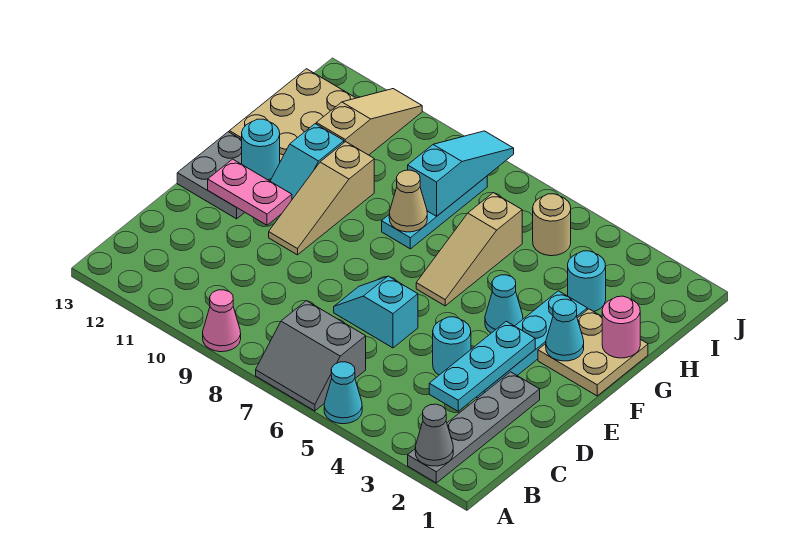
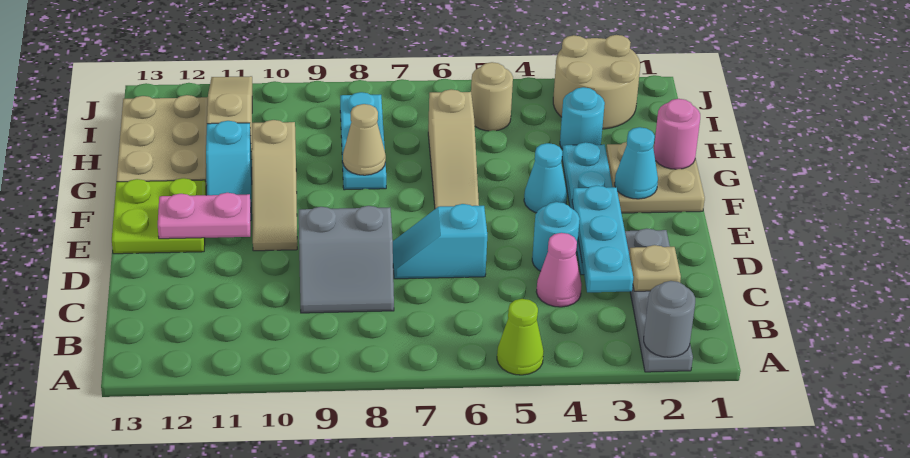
grey 1x1 cone [415,404,453,466] -> grey 1x1 round brick [644,281,695,357]
cyan 1x1 cone [324,362,362,424] -> lime 1x1 cone [497,299,544,375]
grey 2x2 slope [256,301,366,411] -> grey 2x2 slope moved to [299,206,394,313]
pink 1x1 cone [203,290,241,352] -> pink 1x1 cone moved to [536,233,582,307]
none -> tan 1x1 plate [629,245,681,291]
grey 2x2 plate [177,132,271,219] -> lime 2x2 plate [112,178,206,254]
cyan 1x1 round brick [242,119,280,180] -> none
cyan 1x3 slope [408,131,514,216] -> none
none -> tan 2x2 round brick [553,35,640,129]

